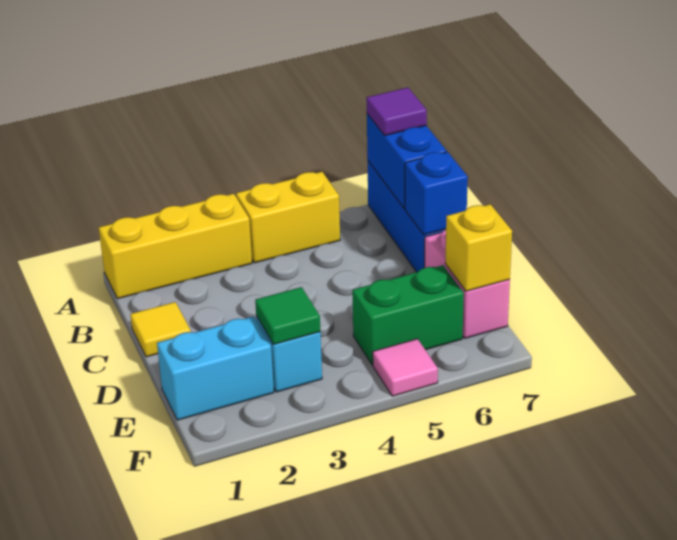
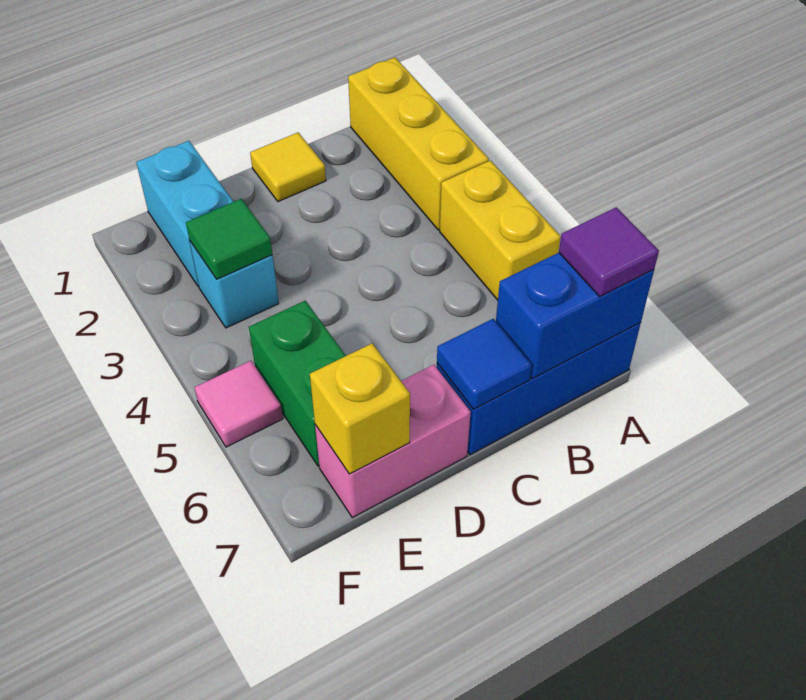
blue 1x1 brick [405,152,468,235] -> blue 1x1 tile [437,319,532,409]

